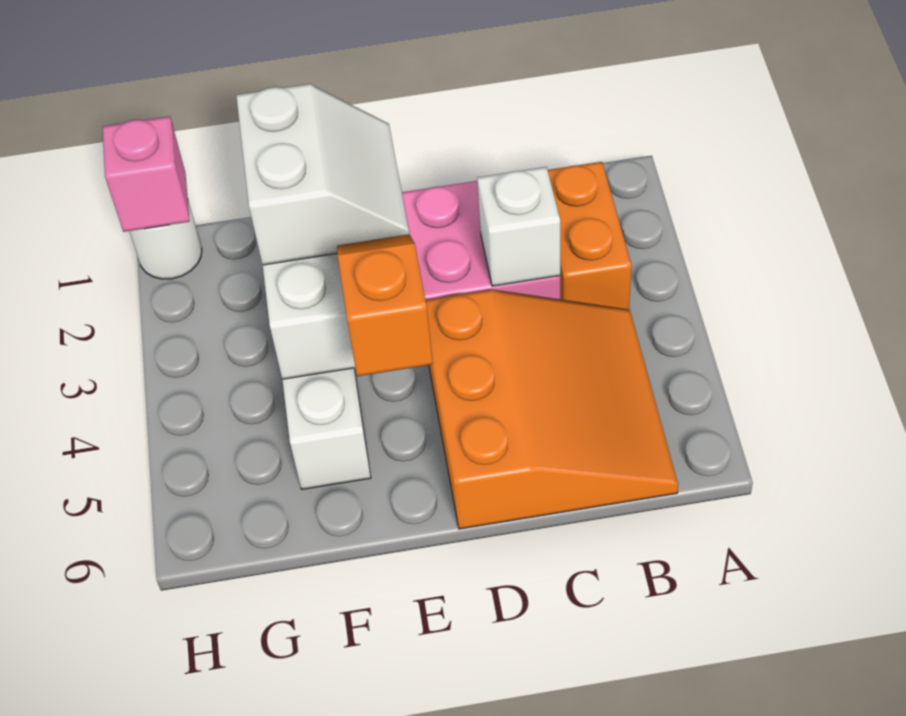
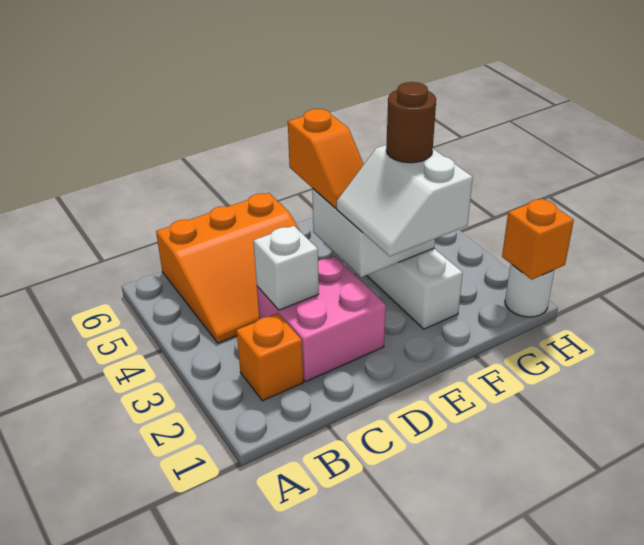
orange 1x2 brick [548,162,632,310] -> orange 1x1 brick [236,313,303,401]
orange 3x3 slope [425,290,678,529] -> orange 3x3 slope turned to [156,193,300,343]
none -> brown 1x1 round brick [386,82,436,163]
pink 1x1 brick [103,116,189,232] -> orange 1x1 brick [502,198,574,280]

